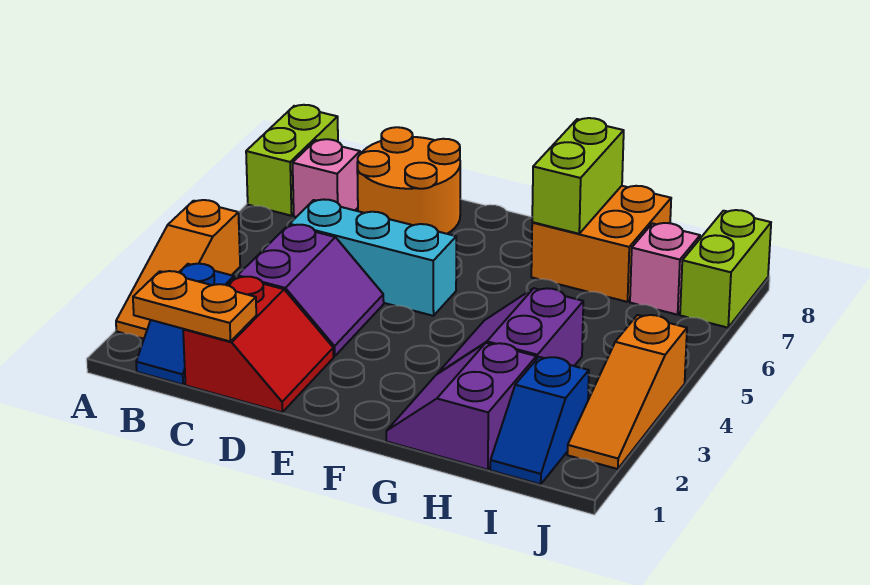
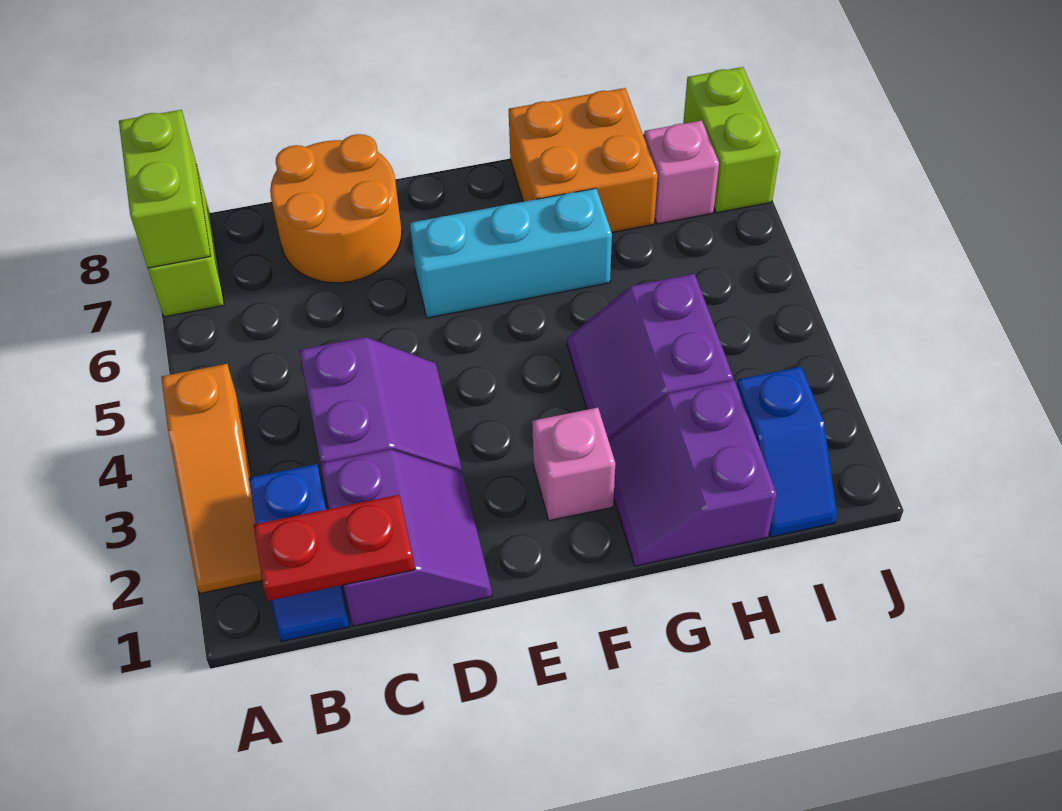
orange 1x2 plate [133,271,256,342] -> red 1x2 plate [254,495,415,601]
pink 1x1 brick [293,139,360,217] -> pink 1x1 brick moved to [532,408,615,521]
red 2x2 slope [183,277,334,412] -> purple 2x2 slope [321,449,492,626]
cyan 1x3 brick [290,199,456,316] -> cyan 1x3 brick moved to [410,188,612,318]
lime 1x2 brick [532,118,624,234] -> lime 1x2 brick moved to [119,110,211,268]
orange 1x3 slope [567,315,687,469] -> none

